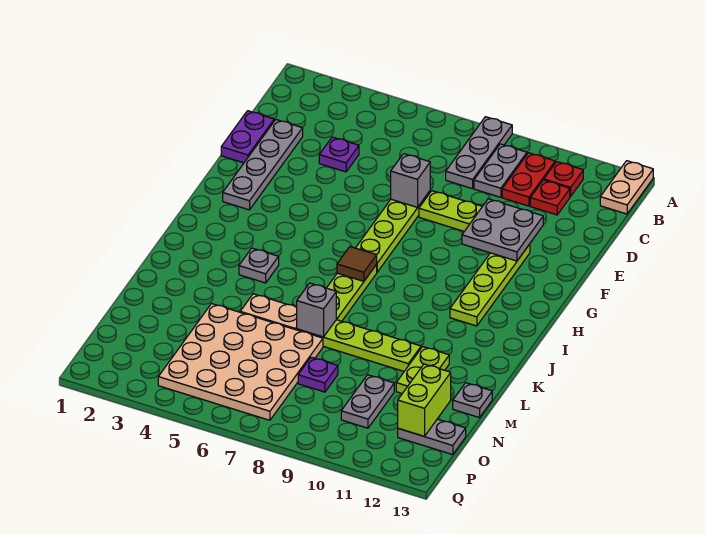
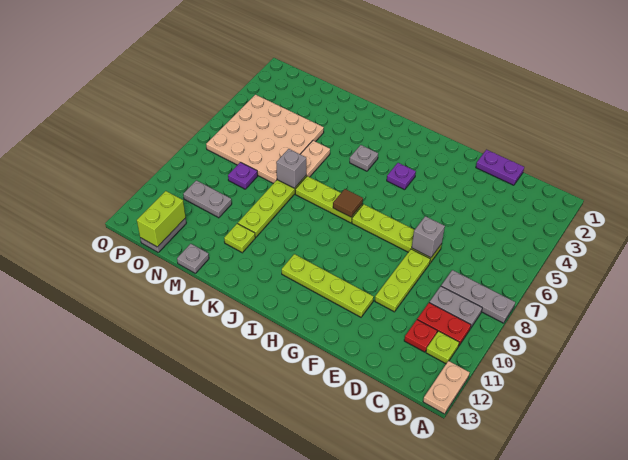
tan 1x2 plate [600,161,653,214] -> tan 1x2 plate turned to [423,361,470,414]
red 1x1 plate [544,162,583,196] -> lime 1x1 plate [426,331,459,364]
grey 1x4 plate [223,120,303,210] -> none
purple 1x1 plate [319,137,359,172] -> purple 1x1 plate moved to [387,163,416,190]
grey 2x2 plate [462,199,543,261] -> none
lime 1x2 plate [396,347,449,393] -> lime 1x1 plate [224,223,255,253]
lime 1x2 brick [398,364,451,436] -> lime 1x2 brick turned to [137,191,186,247]

